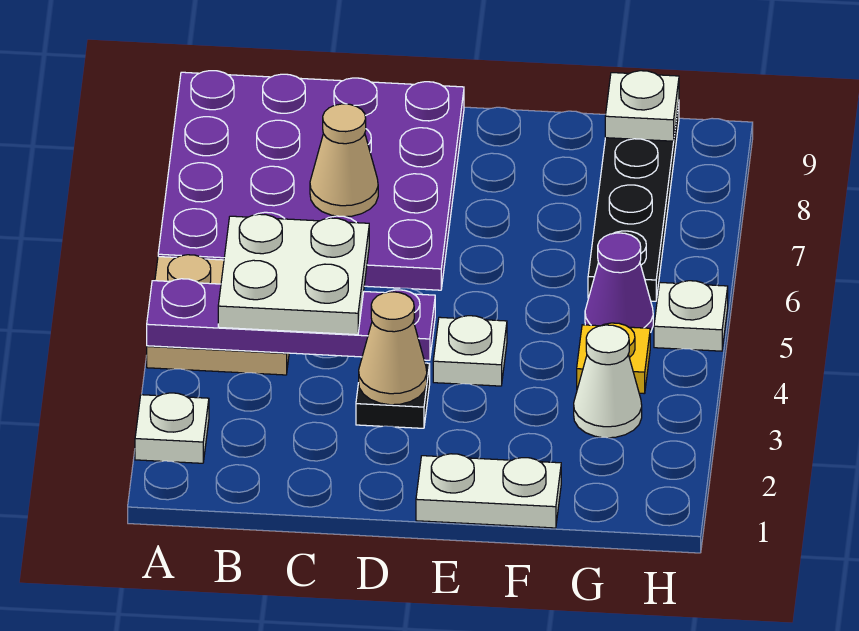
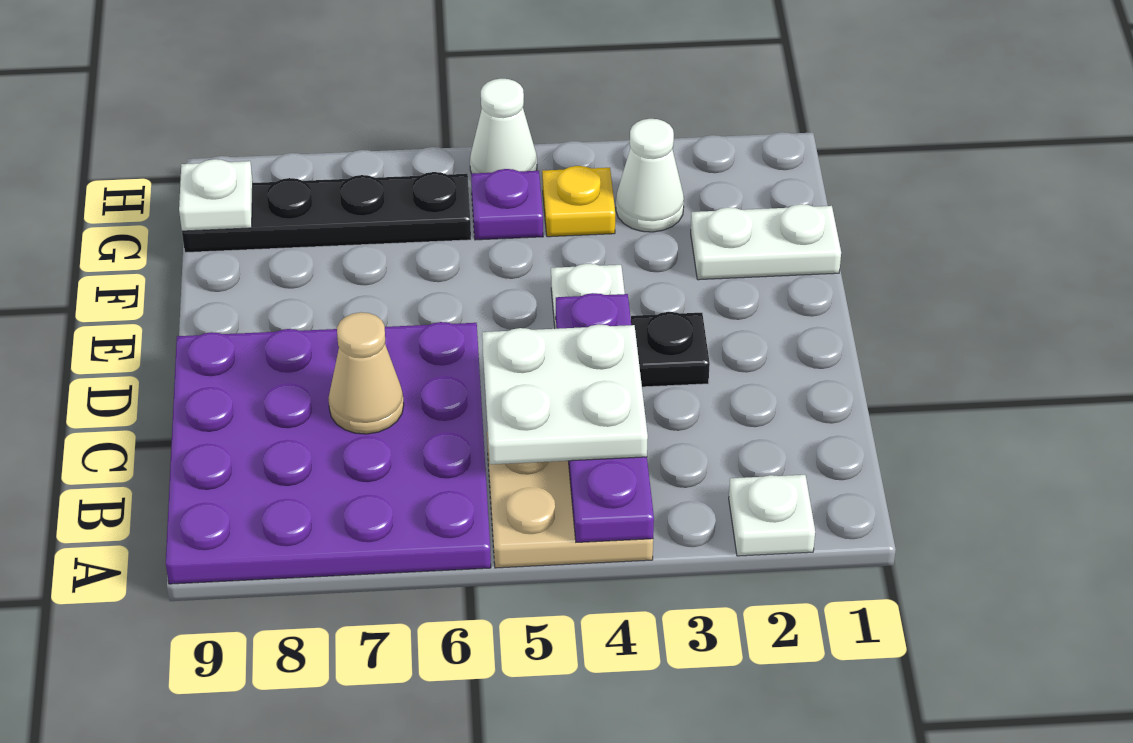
tan 1x1 cone [359,292,427,405] -> none
white 1x2 plate [416,454,561,528] -> white 1x2 plate turned to [691,204,841,280]
purple 1x1 cone [585,233,653,333] -> purple 1x1 plate [471,169,543,240]
white 1x1 plate [654,281,728,351] -> white 1x1 cone [470,79,537,174]

